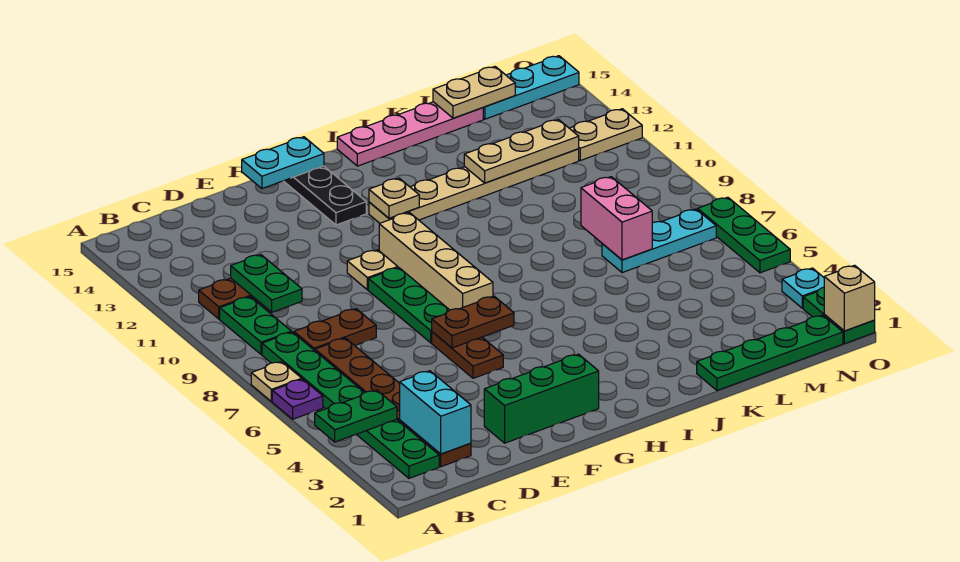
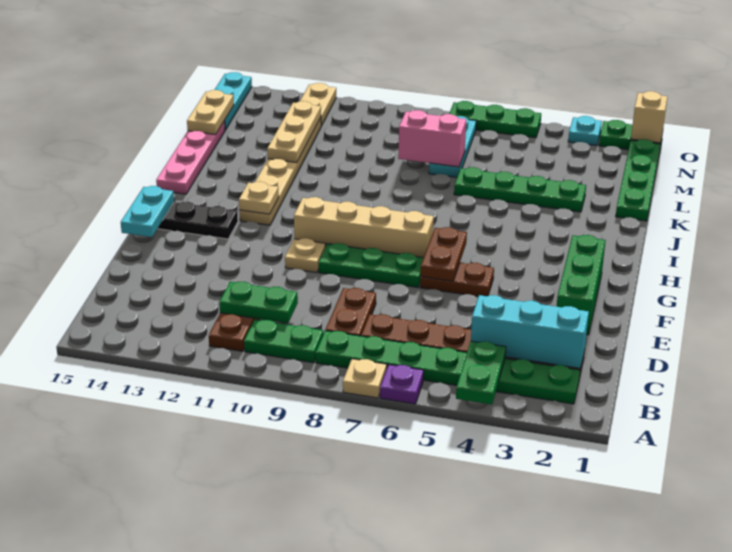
cyan 1x2 brick [400,371,471,454] -> cyan 1x3 brick [471,295,589,368]
none -> green 1x4 plate [454,167,586,212]

